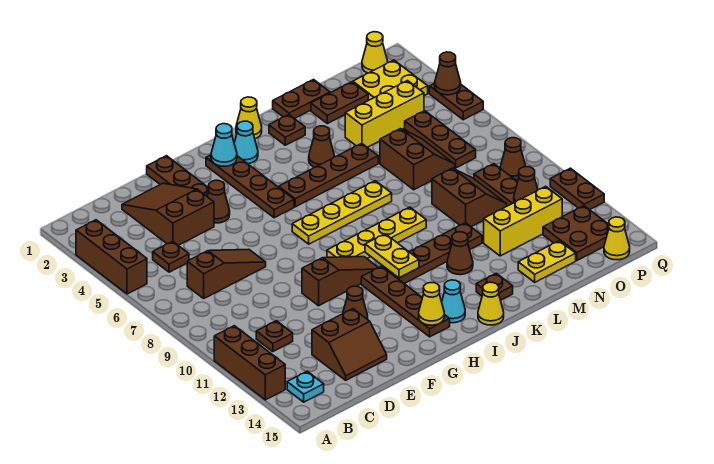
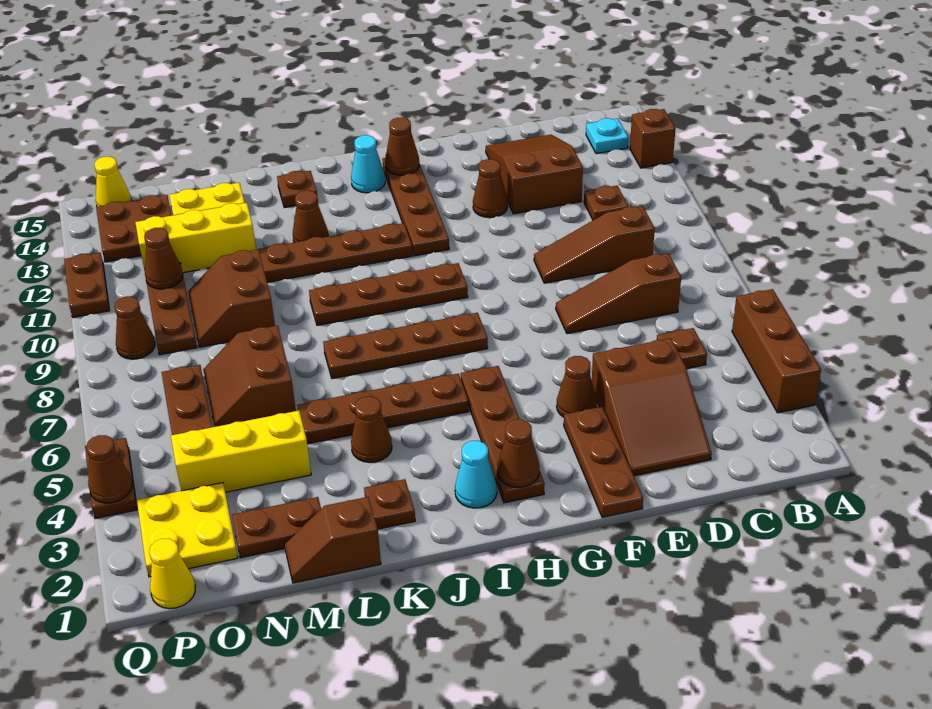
brown 1x3 brick [214,326,285,400] -> brown 1x1 brick [630,109,676,168]
brown 2x2 slope [312,309,387,380] -> brown 2x3 slope [486,135,583,214]
brown 1x3 slope [302,257,378,306] -> brown 1x3 slope moved to [534,206,655,283]
cyan 1x1 cone [211,124,237,166] -> brown 1x1 cone [497,419,540,487]
yellow 1x4 plate [292,181,392,244] -> brown 1x4 plate [323,313,488,379]
yellow 1x4 plate [327,207,426,258] -> brown 1x4 plate [309,263,468,325]
yellow 1x1 cone [419,283,444,325] -> brown 1x1 cone [385,118,419,175]
yellow 1x2 plate [365,234,419,278] -> none
yellow 1x1 cone [236,97,262,139] -> none
yellow 1x1 cone [478,282,504,325] -> none
brown 1x2 plate [273,80,330,119] -> brown 1x2 slope [285,497,381,583]

